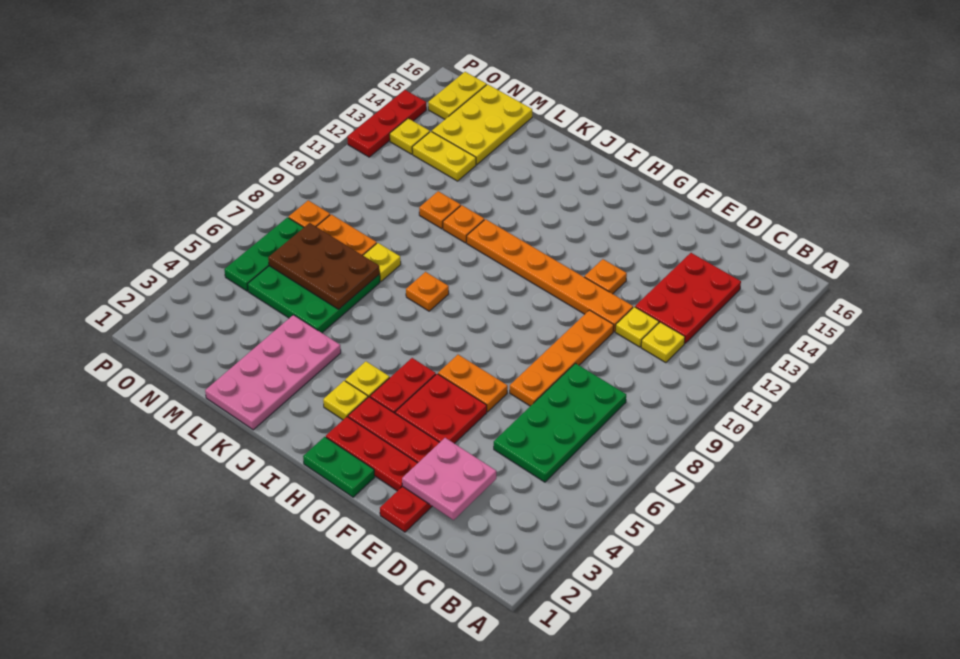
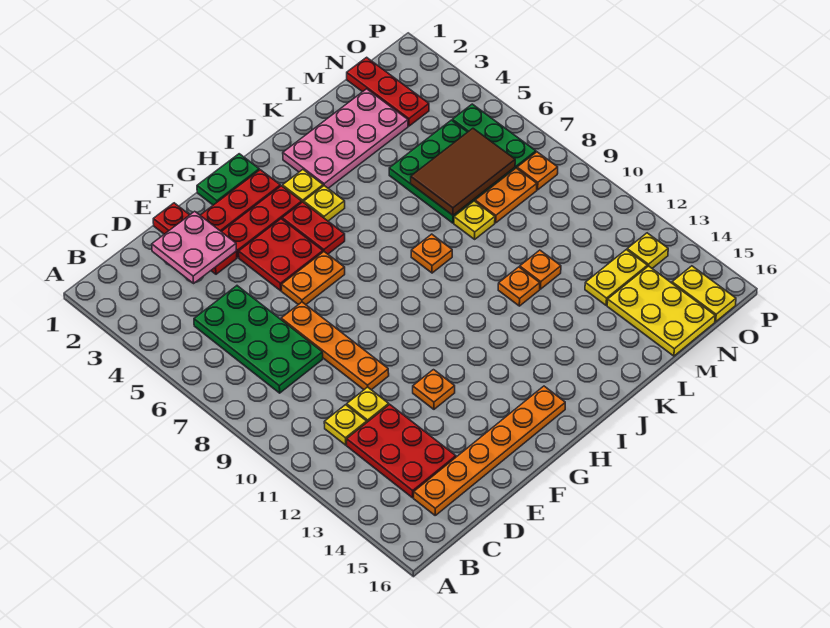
orange 1x6 plate [467,219,633,332] -> orange 1x6 plate moved to [414,386,565,515]
pink 2x4 plate [205,315,341,430] -> pink 2x4 plate turned to [283,89,408,188]
brown 2x3 plate [268,223,380,309] -> brown 2x3 tile [411,128,515,215]
red 1x3 plate [347,90,426,157] -> red 1x3 plate moved to [347,57,429,126]

